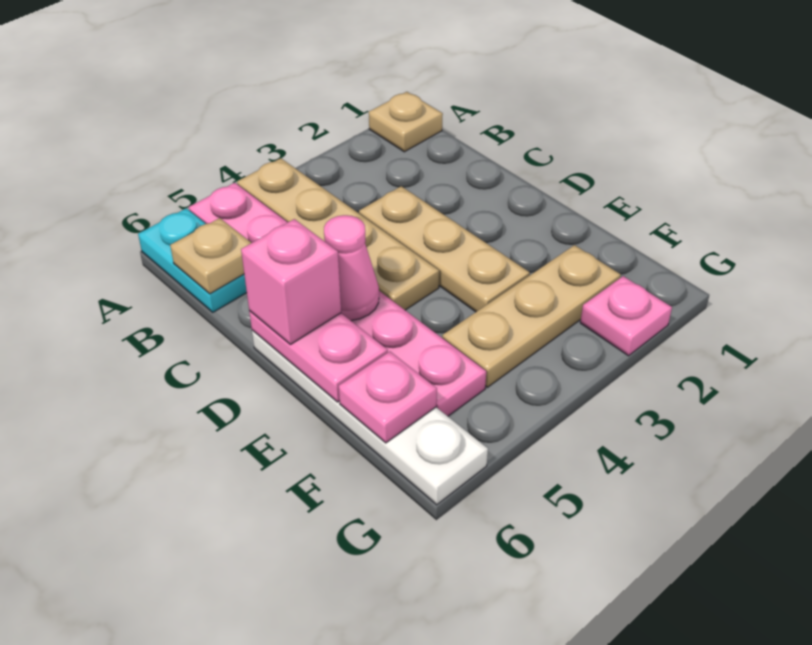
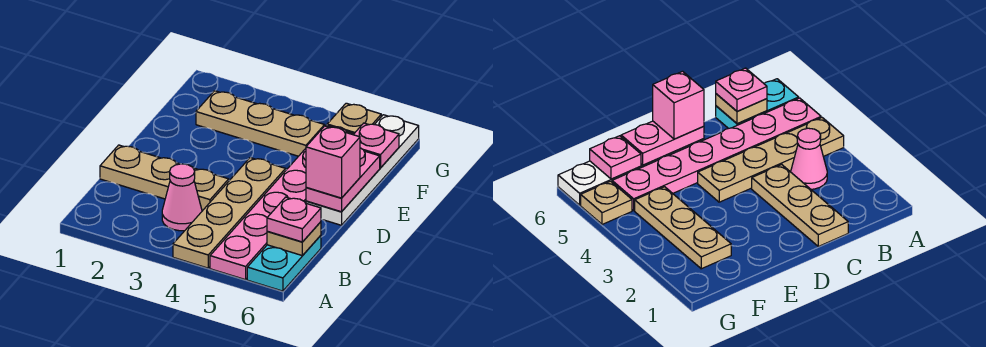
tan 1x1 plate [369,92,443,152] -> tan 1x1 plate moved to [327,103,381,133]
tan 1x3 plate [359,186,530,312] -> tan 1x3 plate turned to [100,145,229,211]
pink 1x1 cone [324,215,379,321] -> pink 1x1 cone moved to [162,164,202,231]
pink 1x1 plate [580,276,672,356] -> pink 1x1 plate moved to [267,197,321,242]

